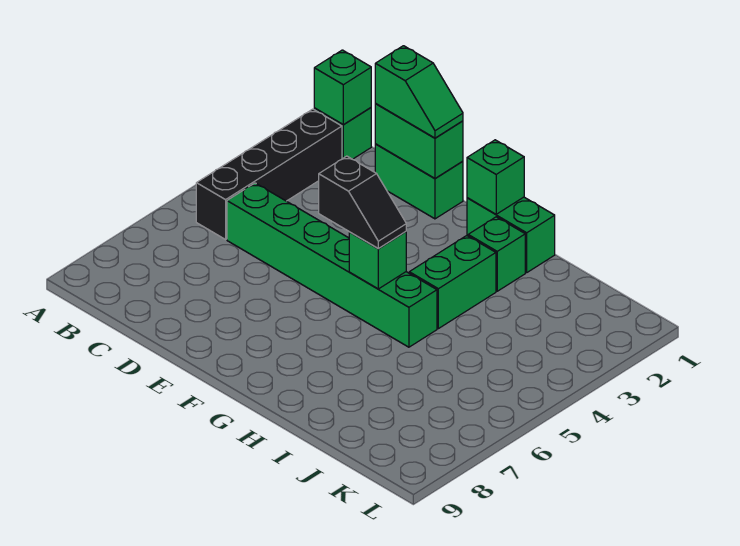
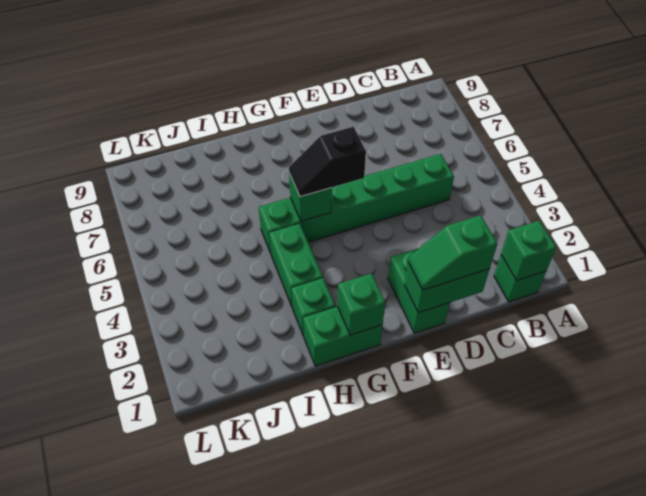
black 1x4 brick [196,109,342,239] -> none
green 1x2 brick [375,144,463,219] -> green 1x2 brick turned to [388,248,450,333]

